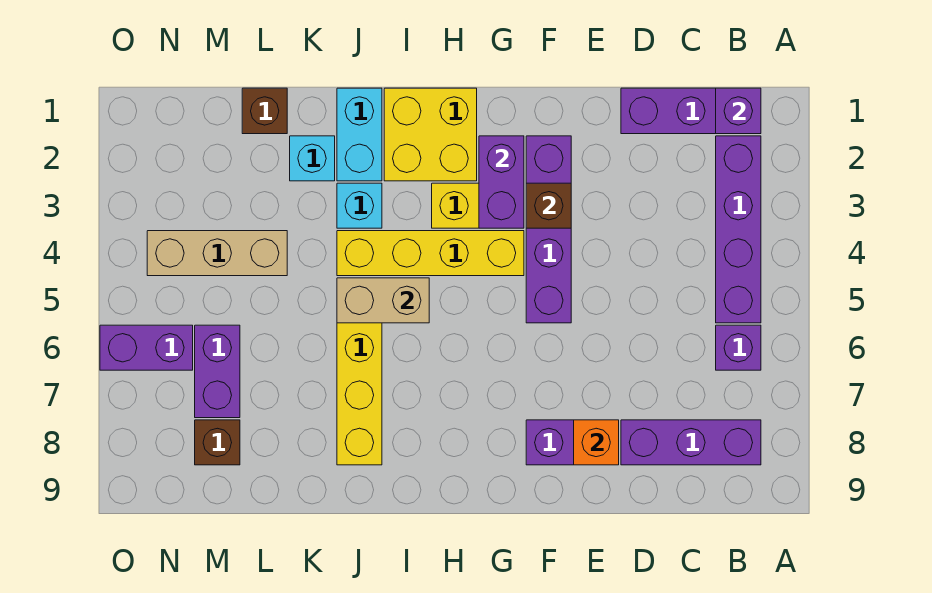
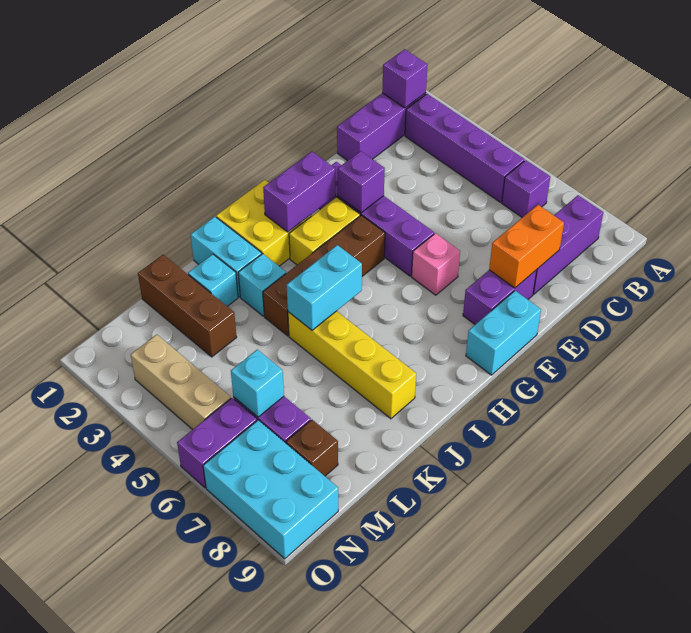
orange 1x1 brick [574,420,619,465] -> orange 1x2 brick [489,205,564,288]
brown 1x1 brick [526,183,571,228] -> purple 1x1 brick [338,151,385,213]
none -> pink 1x1 brick [412,233,460,295]
none -> cyan 1x2 brick [466,291,541,375]
purple 1x2 brick [479,136,524,228] -> purple 1x2 brick turned to [263,152,336,232]
yellow 1x4 brick [337,231,524,276] -> brown 1x4 brick [263,215,385,336]
tan 1x2 brick [337,278,429,323] -> cyan 1x2 brick [287,245,362,330]
brown 1x1 brick [242,88,287,134] -> brown 1x3 brick [138,255,237,357]
tan 1x3 brick [147,231,287,276] -> tan 1x3 brick turned to [131,335,231,430]
none -> cyan 1x1 brick [231,350,284,417]
none -> cyan 2x3 brick [203,420,338,559]

